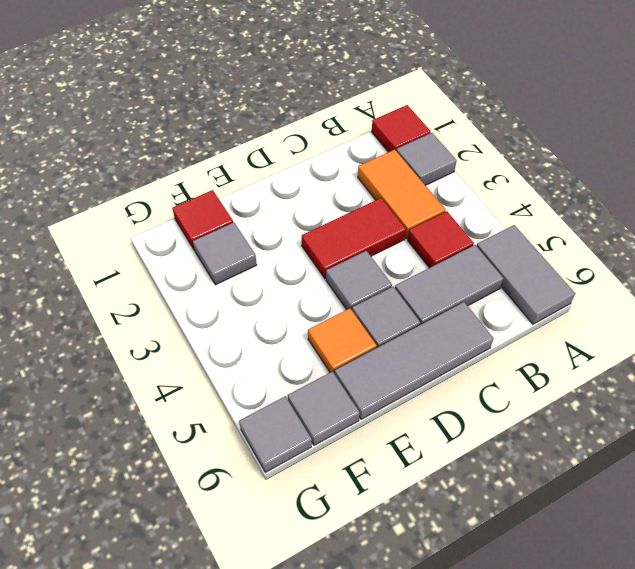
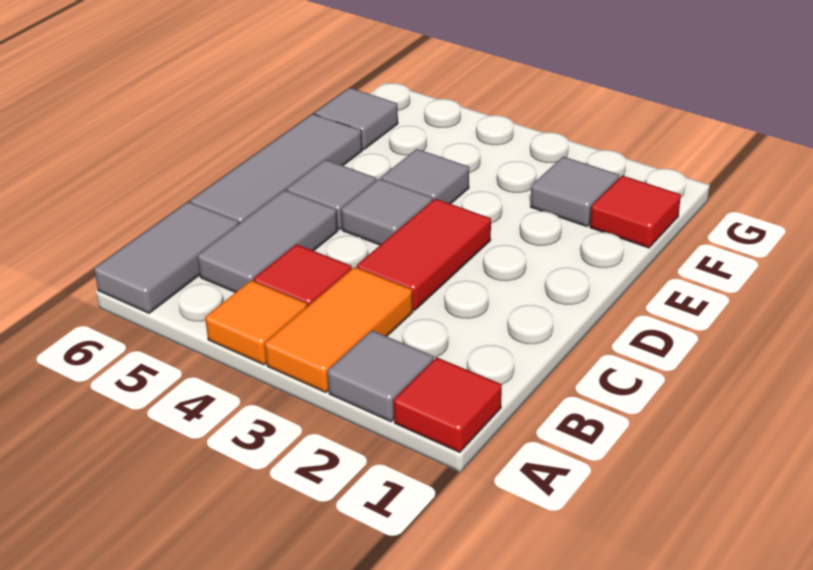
grey 1x2 tile [477,225,575,324] -> grey 1x2 tile turned to [94,202,239,313]
orange 1x2 tile [358,150,446,239] -> orange 1x2 tile turned to [265,267,413,393]
orange 1x1 tile [308,308,377,374] -> orange 1x1 tile moved to [205,280,307,365]
grey 1x1 tile [239,396,312,472] -> grey 1x1 tile moved to [381,149,469,204]

